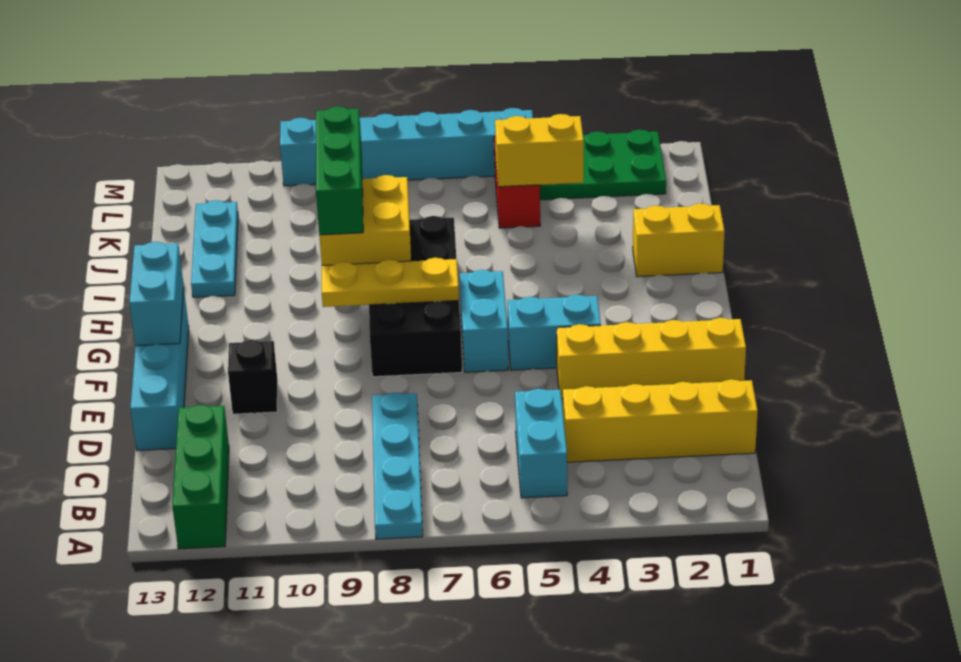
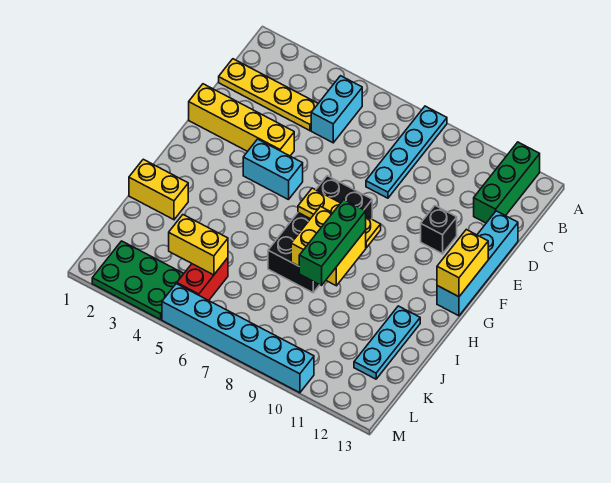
yellow 1x4 brick [563,379,758,462] -> yellow 1x4 plate [219,59,318,131]
cyan 1x2 brick [460,270,508,372] -> none
cyan 1x2 brick [129,242,184,346] -> yellow 1x2 brick [437,230,488,297]

